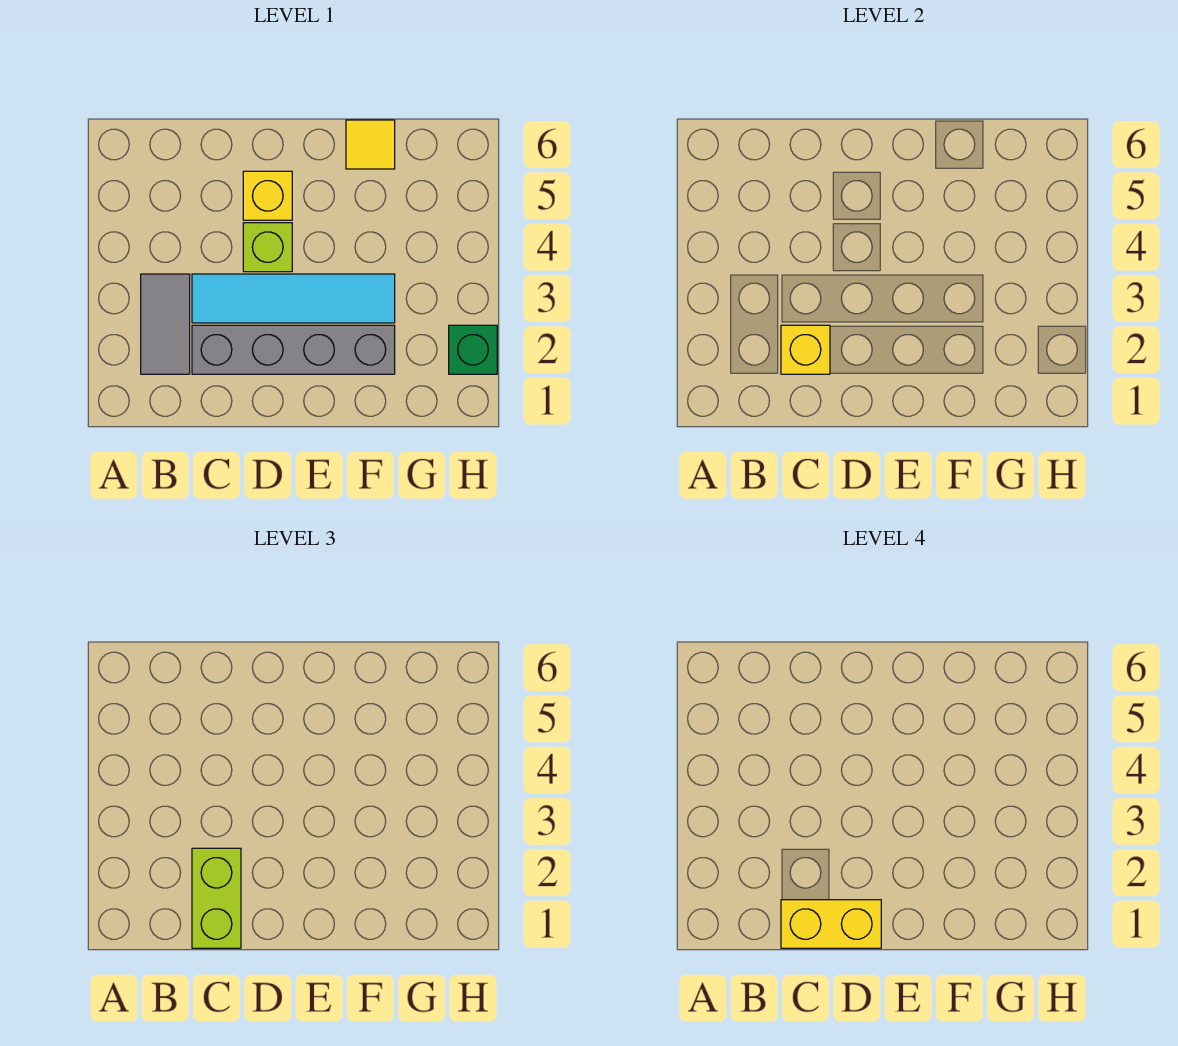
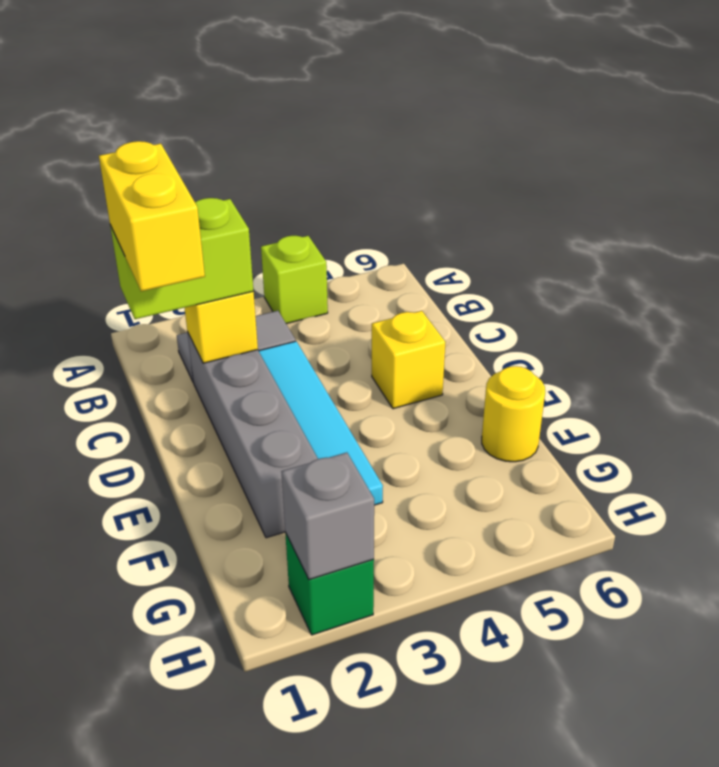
lime 1x1 brick [243,223,292,272] -> lime 1x1 brick moved to [261,236,328,324]
yellow 1x1 tile [346,120,395,169] -> yellow 1x1 round brick [482,366,545,462]
none -> grey 1x1 brick [281,453,374,580]

